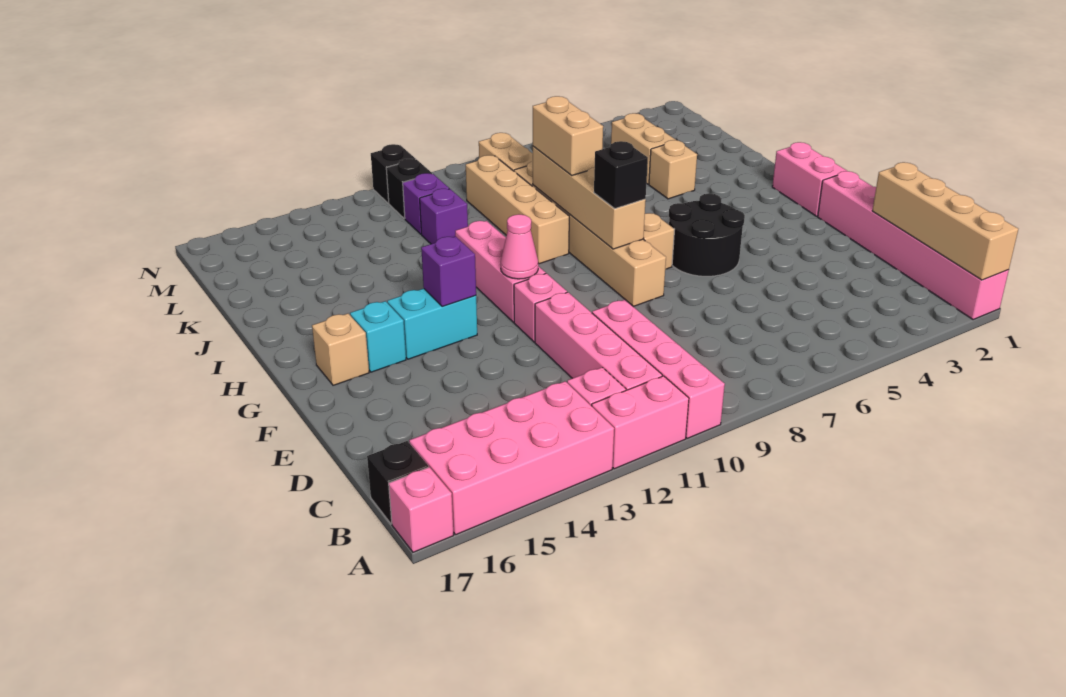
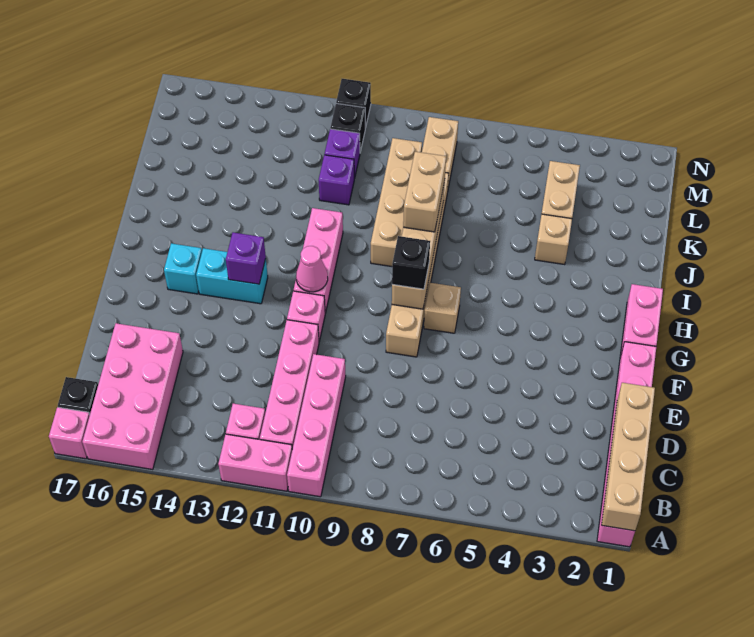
pink 2x4 brick [409,381,614,535] -> pink 2x4 brick turned to [82,323,183,470]
black 2x2 round brick [669,193,745,276] -> none
tan 1x1 brick [312,314,369,385] -> none

